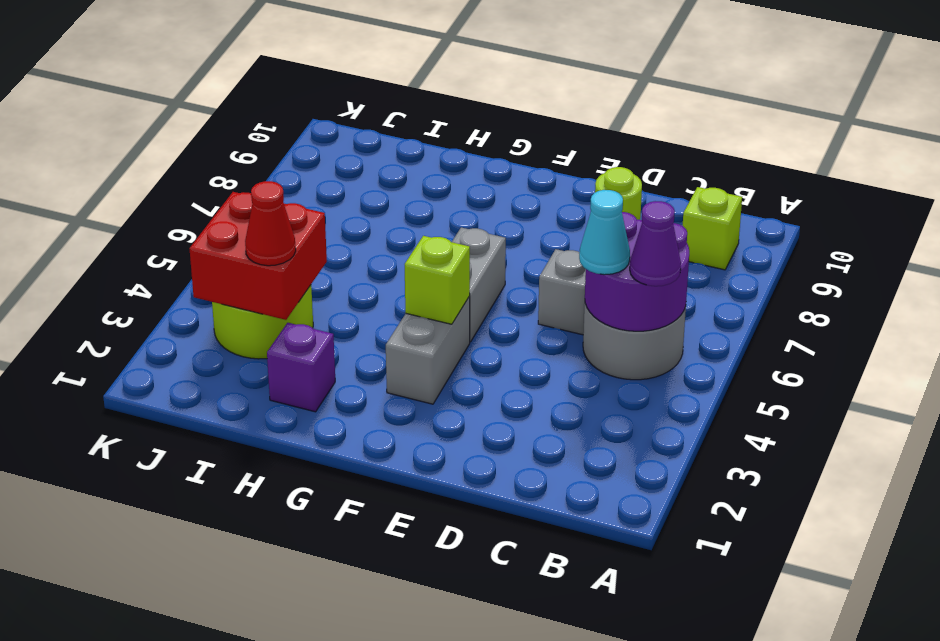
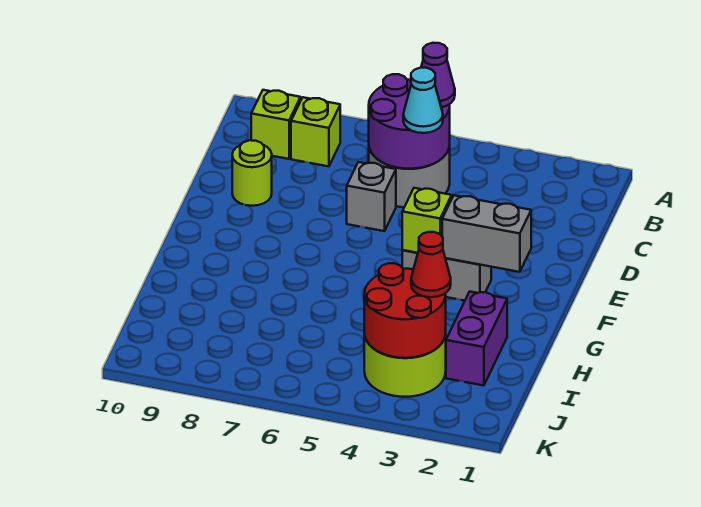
none -> lime 1x1 brick [291,97,340,166]
grey 1x2 brick [452,227,506,342] -> grey 1x2 brick moved to [442,195,531,272]
purple 1x1 brick [267,323,335,412] -> purple 1x2 brick [446,292,507,386]
red 2x2 brick [189,192,327,320] -> red 2x2 round brick [364,263,446,358]

